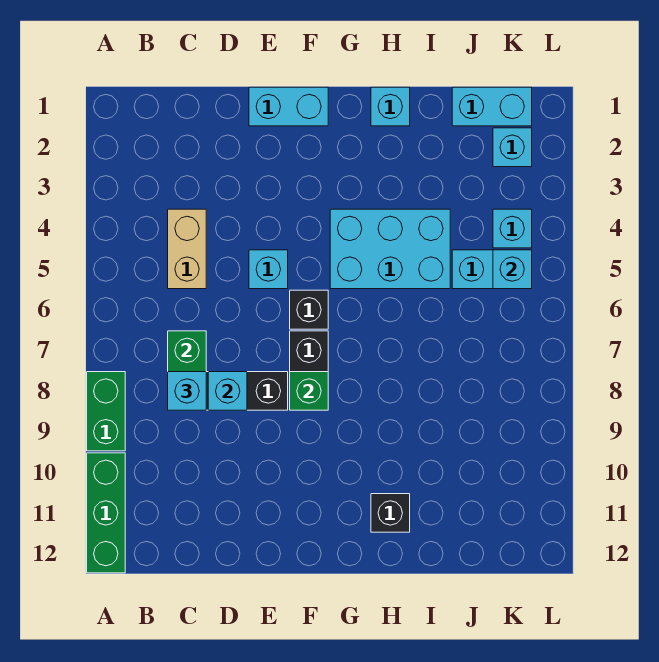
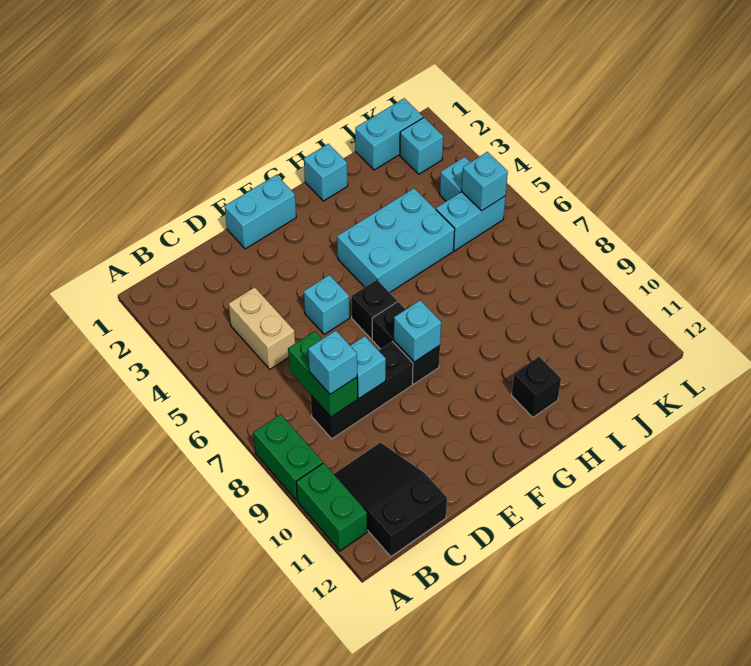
green 1x3 brick [87,453,125,573] -> green 1x2 brick [296,463,367,551]
none -> black 2x3 slope [334,443,447,556]
green 1x1 brick [290,372,328,410] -> cyan 1x1 brick [394,300,441,362]

